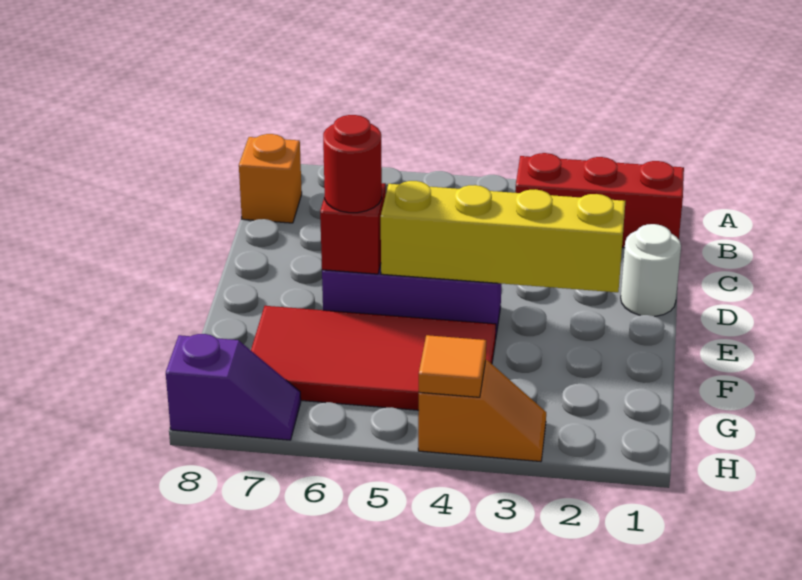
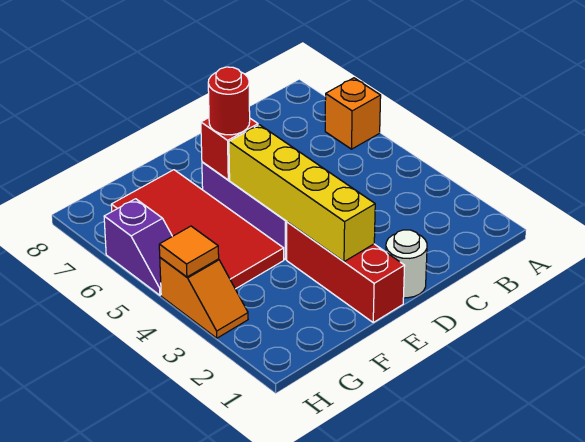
red 1x3 brick [515,153,684,248] -> red 1x3 brick moved to [287,222,405,322]
orange 1x1 brick [239,134,302,223] -> orange 1x1 brick moved to [325,78,381,149]
purple 1x2 slope [166,334,301,440] -> purple 1x2 slope moved to [104,199,172,295]

